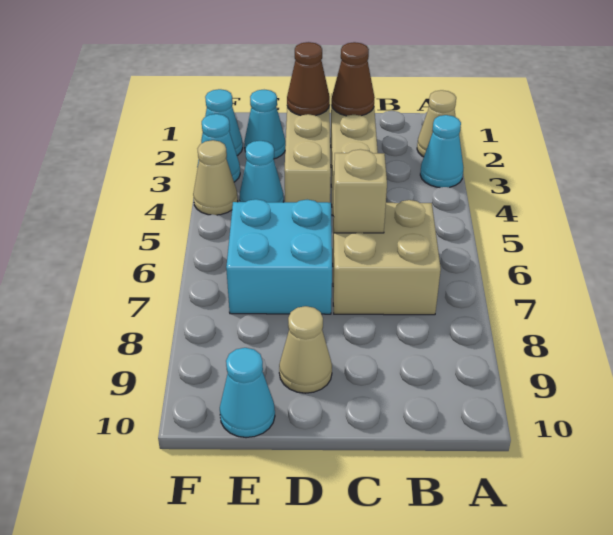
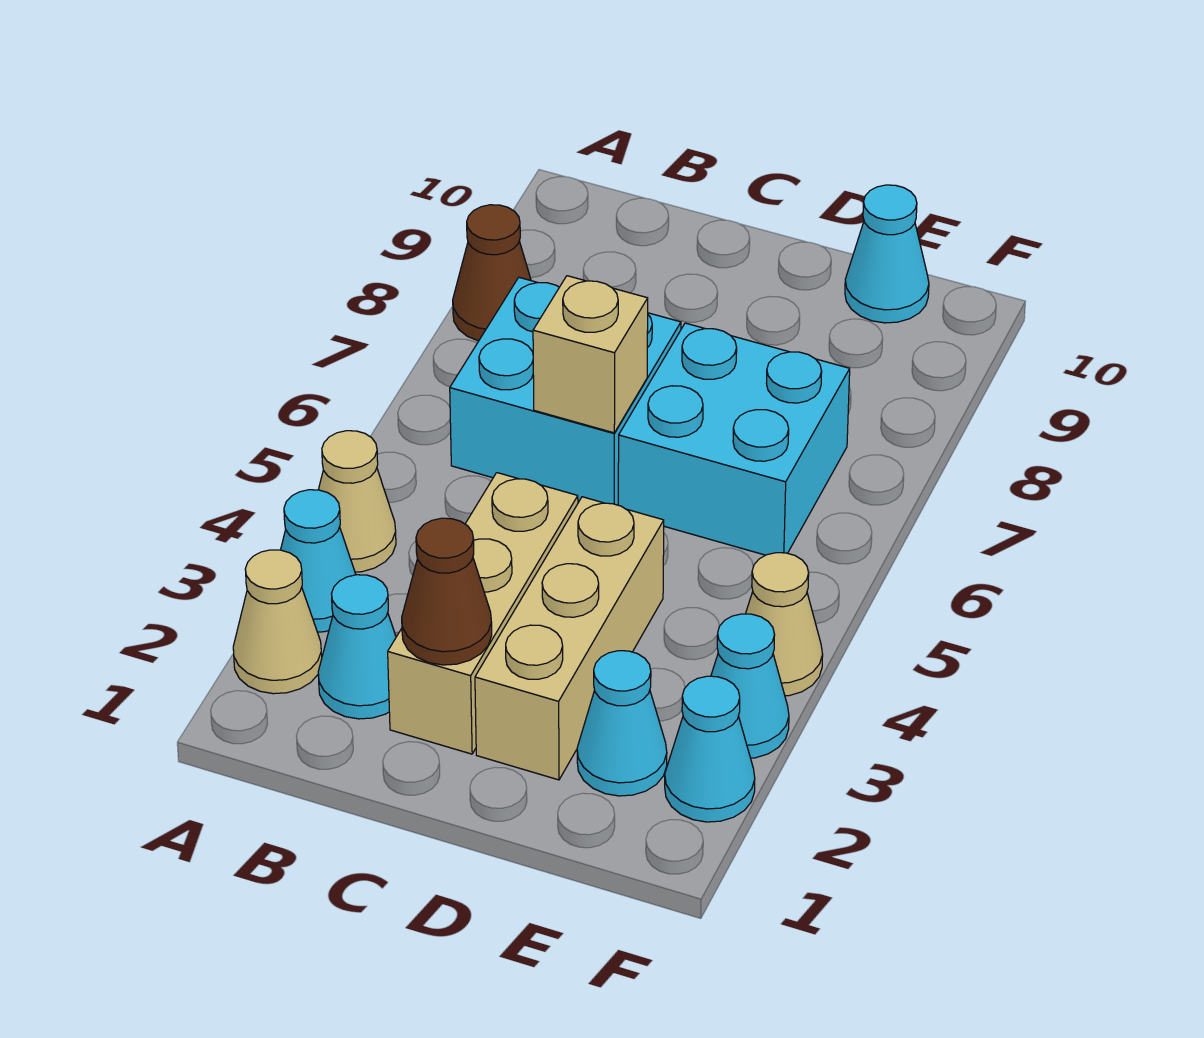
tan 2x2 brick [333,200,441,315] -> cyan 2x2 brick [450,277,681,505]
brown 1x1 cone [287,42,330,116] -> brown 1x1 cone moved to [453,205,531,341]
tan 1x1 cone [279,306,332,393] -> tan 1x1 cone moved to [318,431,396,572]
cyan 1x1 cone [240,141,284,202] -> cyan 1x1 cone moved to [318,575,396,719]

